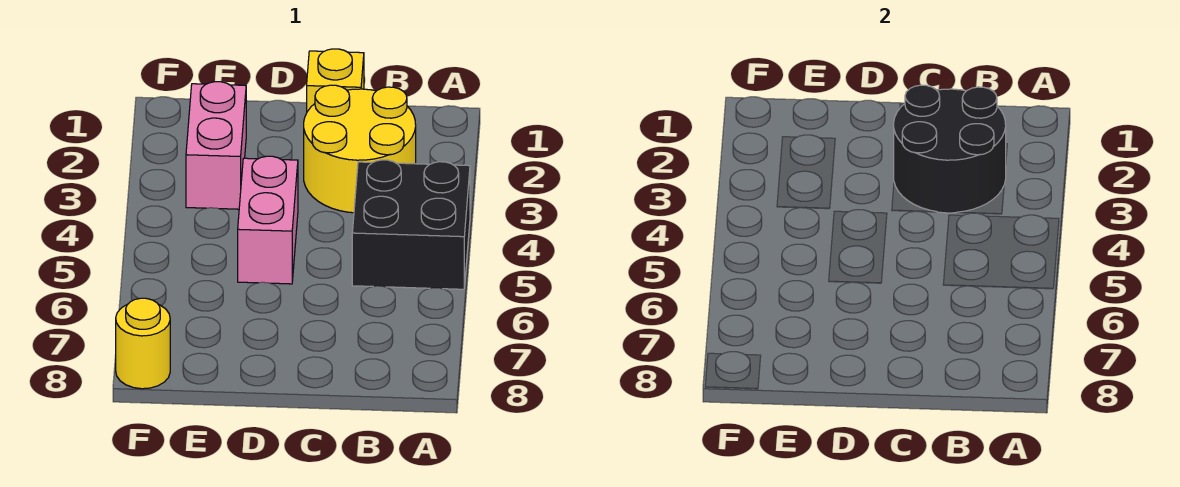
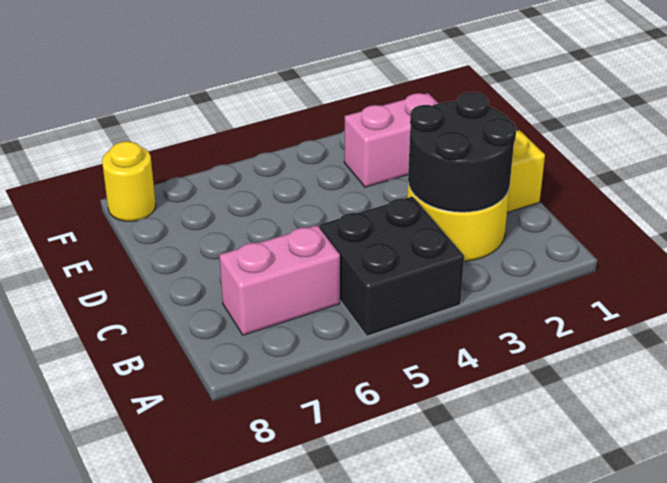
pink 1x2 brick [238,156,298,284] -> pink 1x2 brick moved to [219,225,340,335]

